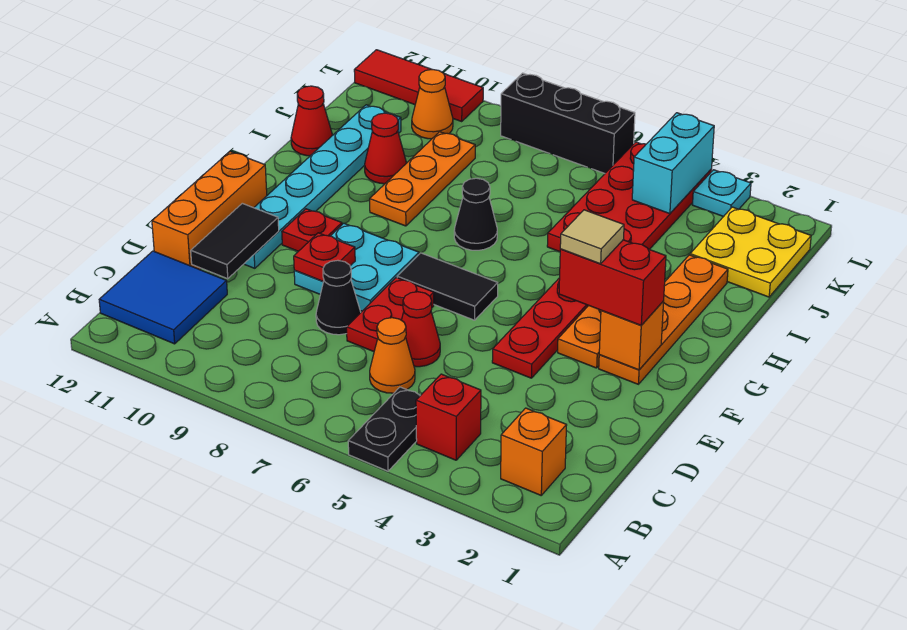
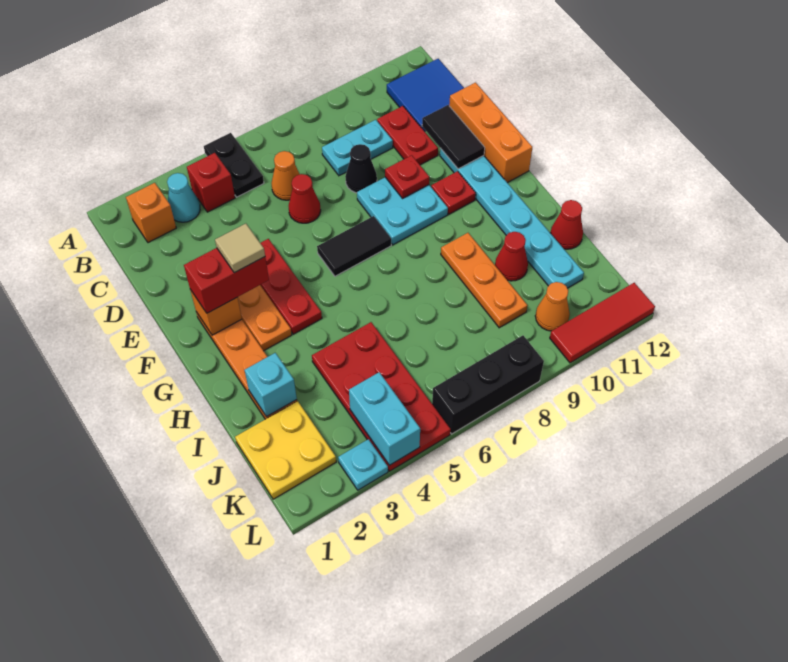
none -> cyan 1x1 cone [167,173,200,222]
none -> cyan 1x2 plate [322,120,393,176]
red 1x2 plate [347,278,434,352] -> red 1x2 plate moved to [377,106,438,165]
black 1x1 cone [454,178,497,250] -> none
none -> cyan 1x1 brick [245,353,297,417]

